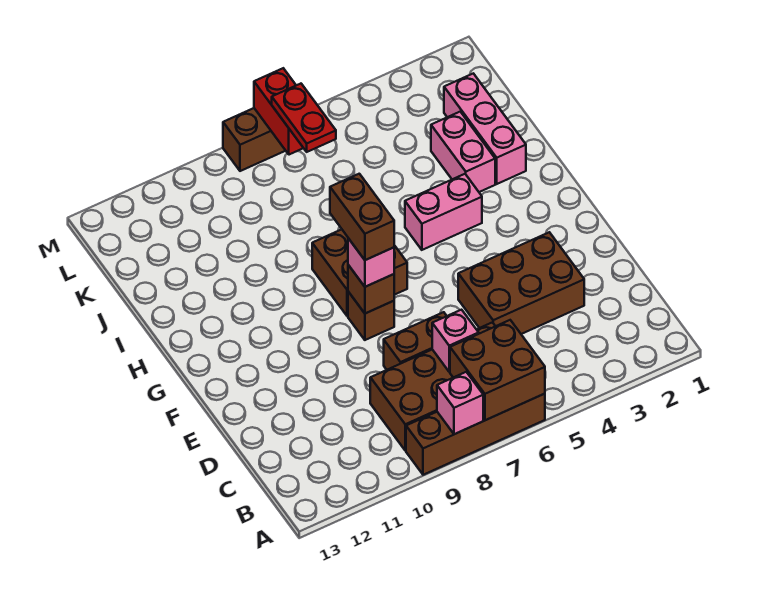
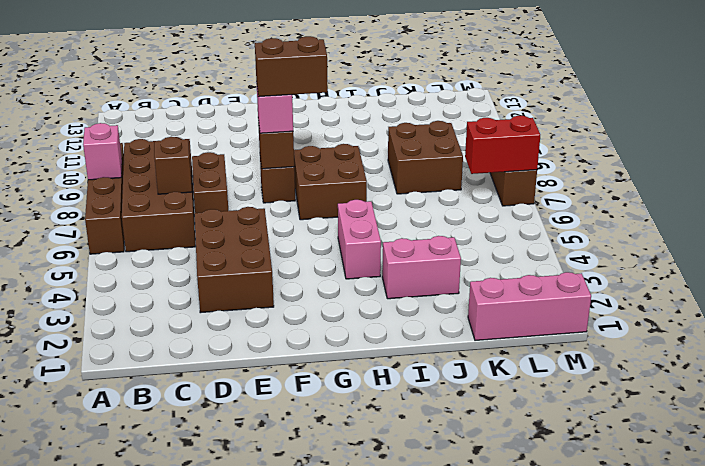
brown 2x2 brick [450,320,545,420] -> brown 2x2 brick moved to [388,121,463,194]
pink 1x1 brick [432,310,479,372] -> brown 1x1 brick [154,137,192,194]
pink 1x3 brick [444,73,526,184] -> pink 1x3 brick moved to [468,272,591,340]
red 1x2 plate [272,84,336,152] -> none

